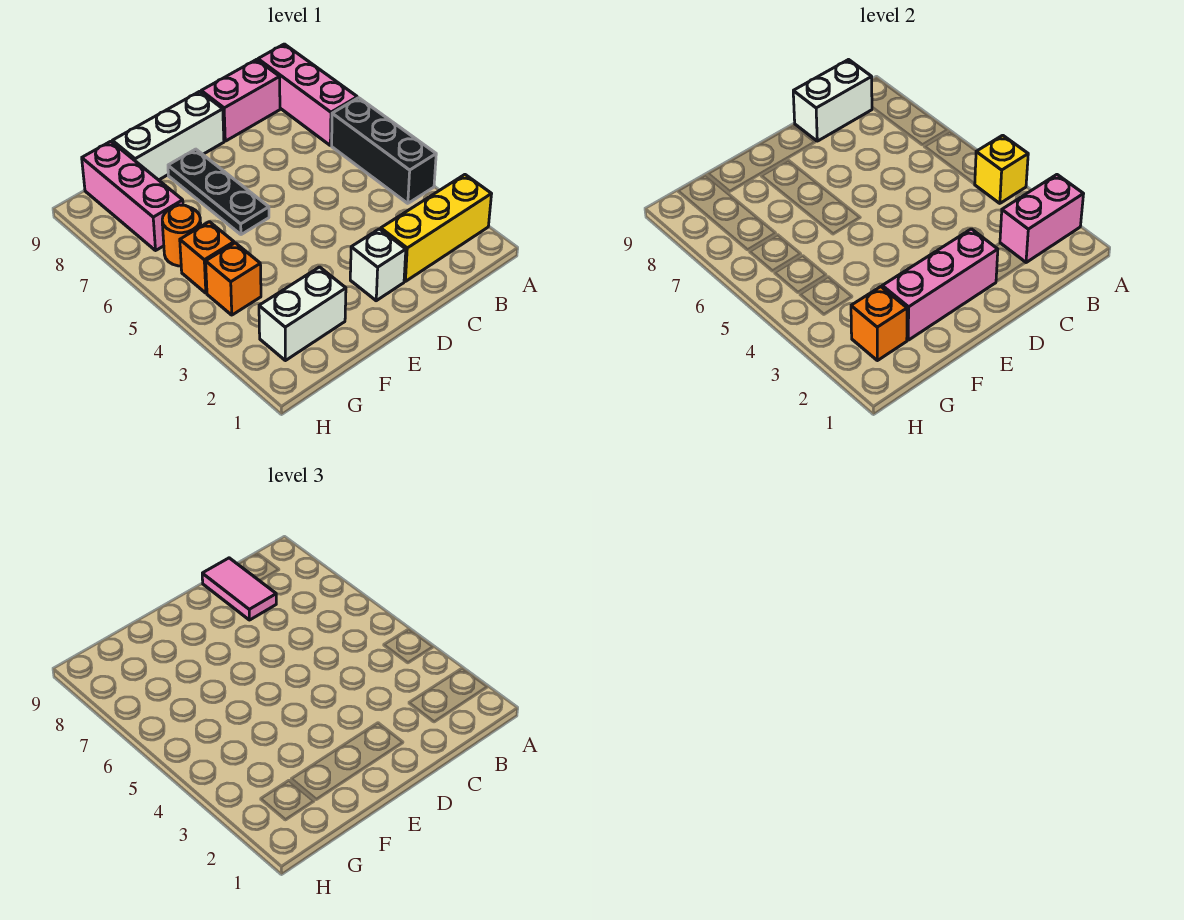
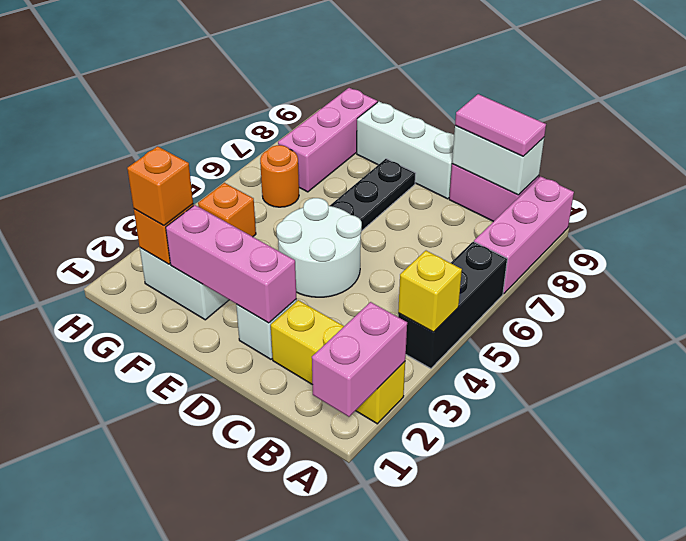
pink 1x2 brick [1000,175,1083,263] -> pink 1x2 brick turned to [312,302,407,417]
pink 1x2 tile [202,558,276,620] -> pink 1x2 tile turned to [455,94,546,156]
none -> white 2x2 round brick [276,198,362,297]
orange 1x1 brick [180,222,234,293] -> orange 1x1 brick moved to [127,146,193,226]

